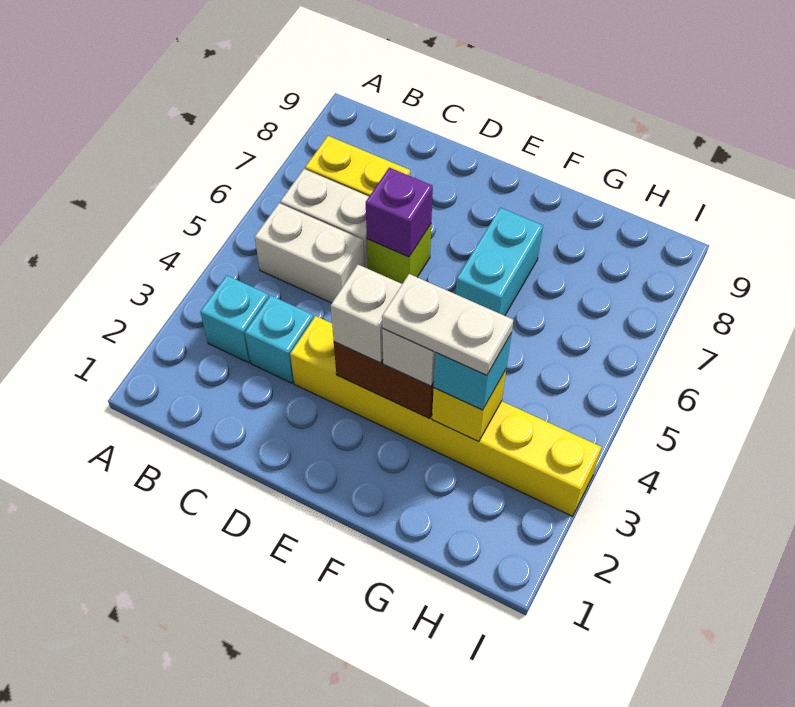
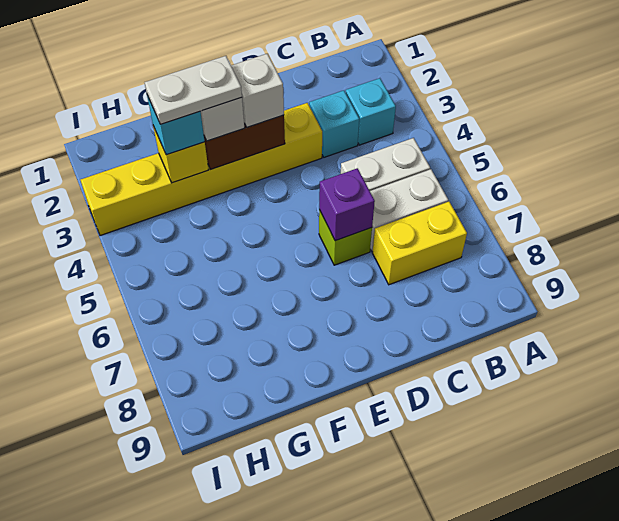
cyan 1x2 brick [456,208,543,316] -> none

